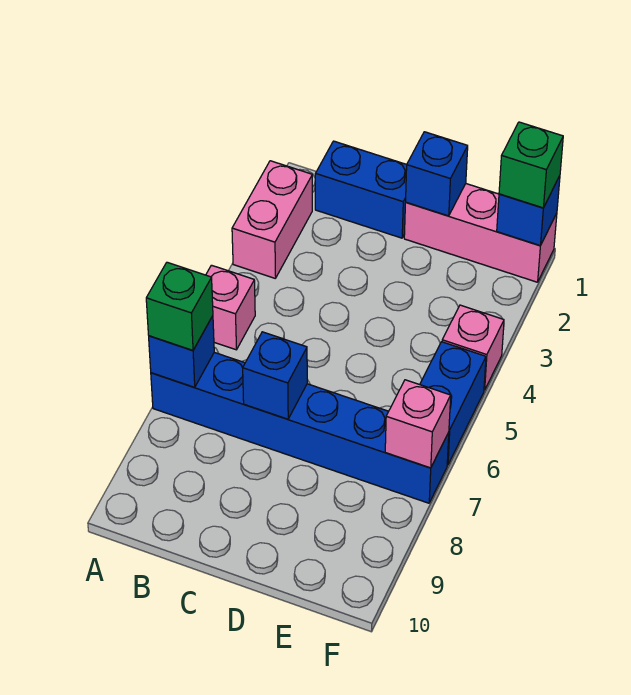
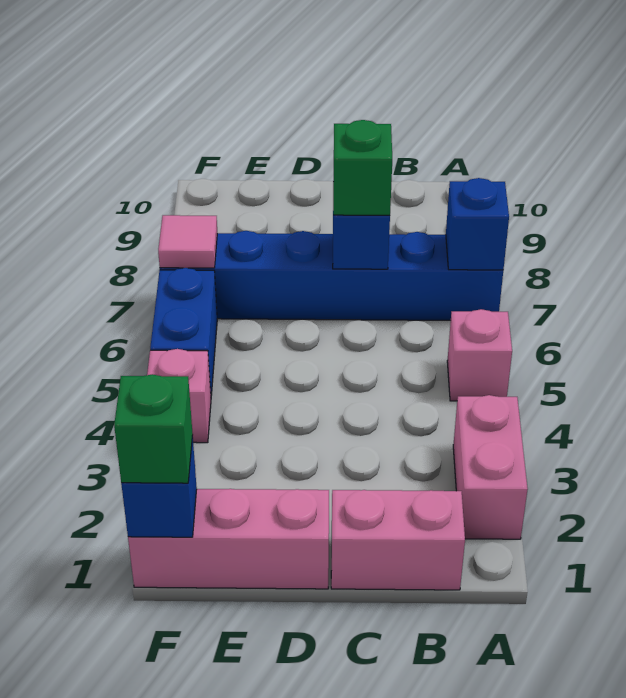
green 1x1 brick [146,262,213,350] -> green 1x1 brick moved to [333,120,392,215]
blue 1x2 brick [315,141,407,238] -> pink 1x2 brick [331,490,465,590]
blue 1x1 brick [406,132,468,216] -> none
pink 1x1 brick [385,380,451,468] -> pink 1x1 tile [158,215,217,268]

